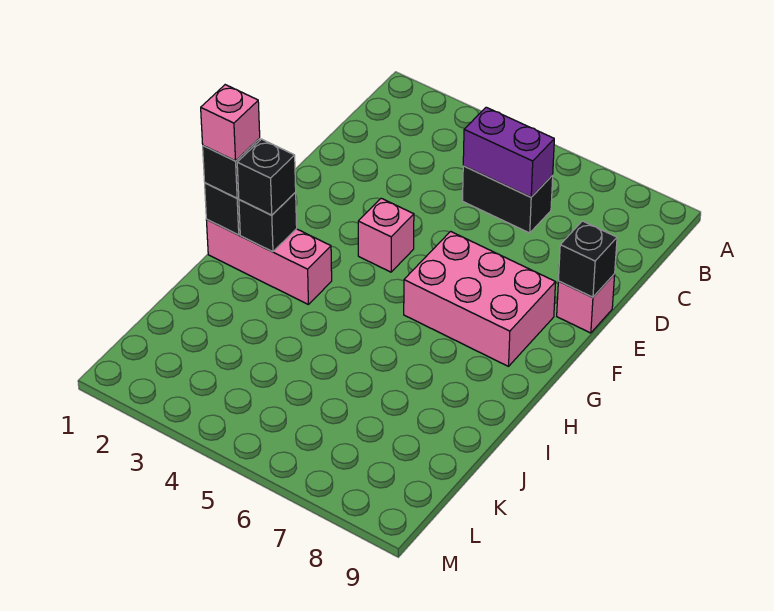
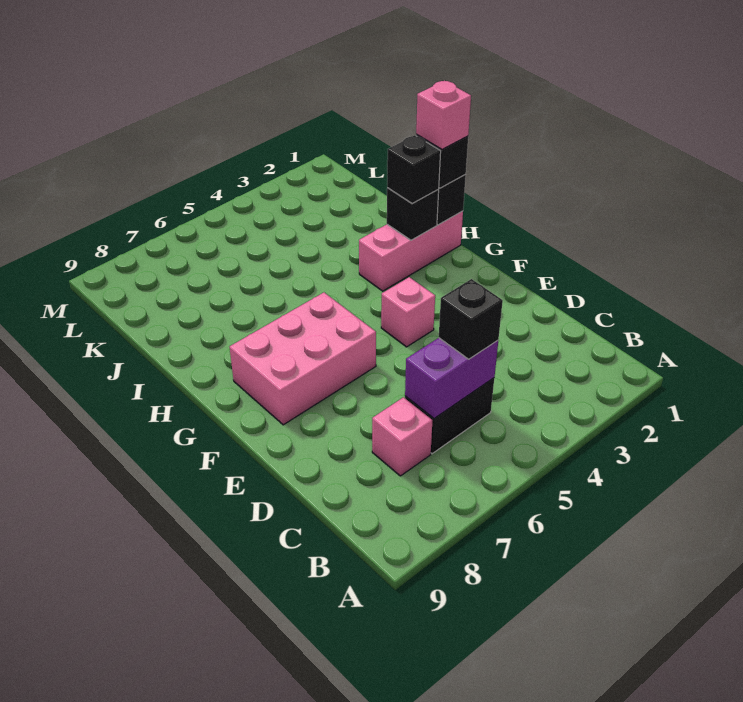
pink 1x1 brick [557,274,615,333] -> pink 1x1 brick moved to [372,397,432,476]
black 1x1 brick [558,221,617,297] -> black 1x1 brick moved to [439,279,503,359]

